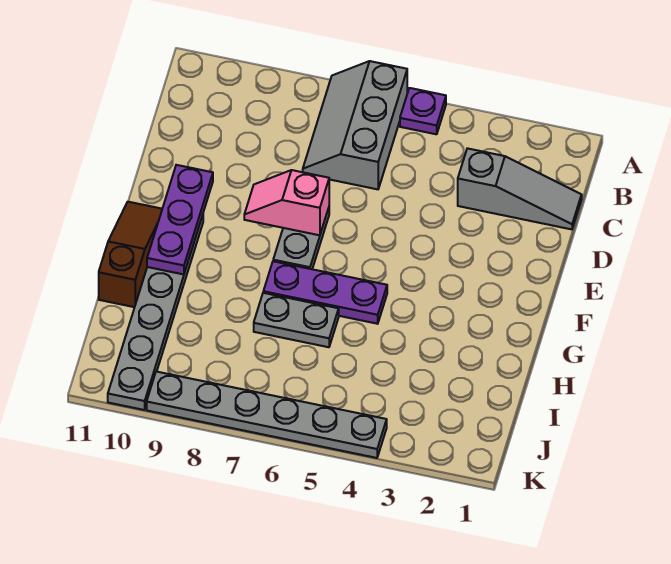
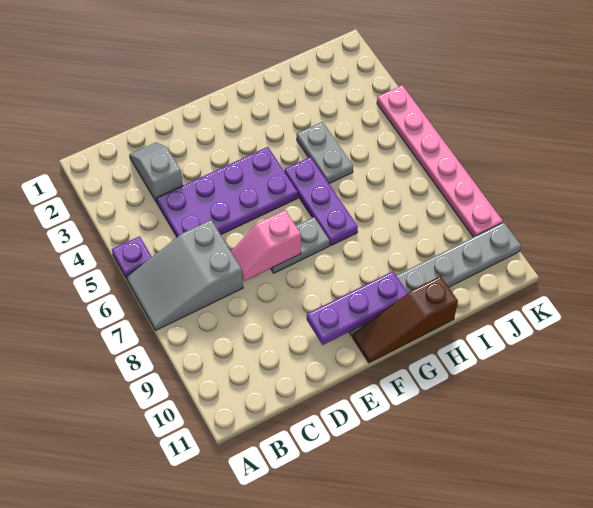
grey 2x3 slope [303,61,407,189] -> grey 2x3 slope turned to [127,220,243,331]
grey 1x3 slope [458,148,582,229] -> grey 1x2 slope [129,142,183,203]
none -> purple 2x4 plate [156,147,298,237]
pink 1x2 slope [244,170,329,235] -> pink 1x2 slope turned to [231,210,301,281]
grey 1x2 plate [254,293,339,347] -> grey 1x2 plate moved to [297,122,353,184]
grey 1x6 plate [147,372,387,458] -> pink 1x6 plate [377,85,503,237]

